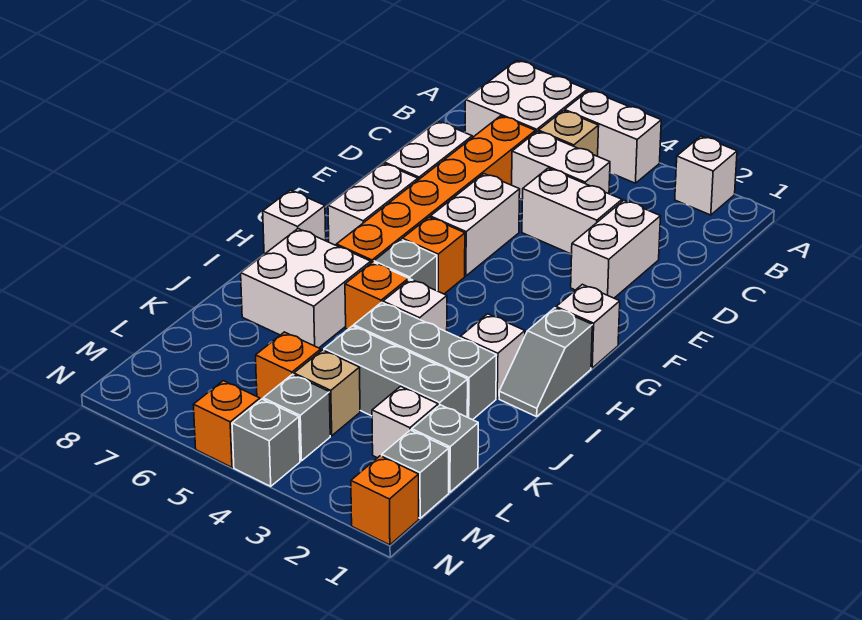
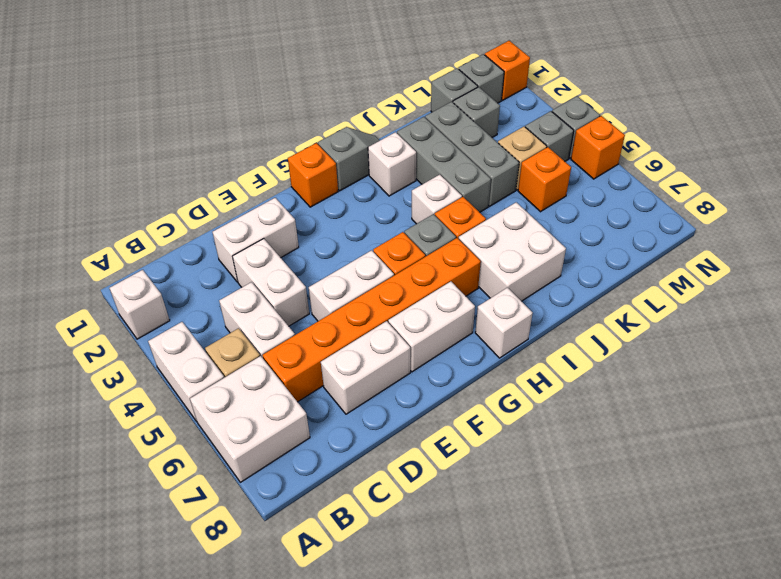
white 1x1 brick [556,284,620,368] -> orange 1x1 brick [288,143,338,207]
white 1x1 brick [372,386,438,458] -> grey 1x1 brick [453,87,500,137]

